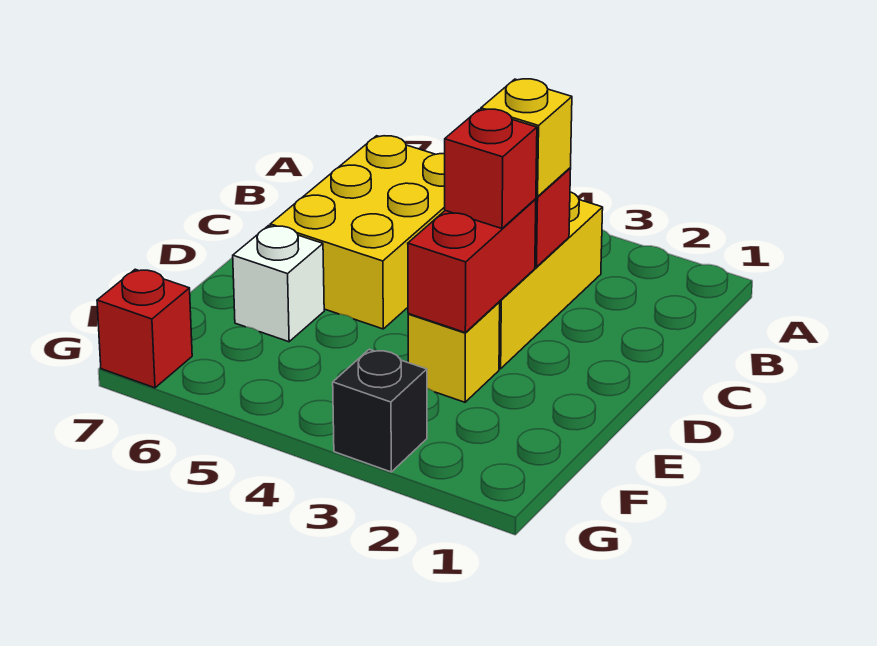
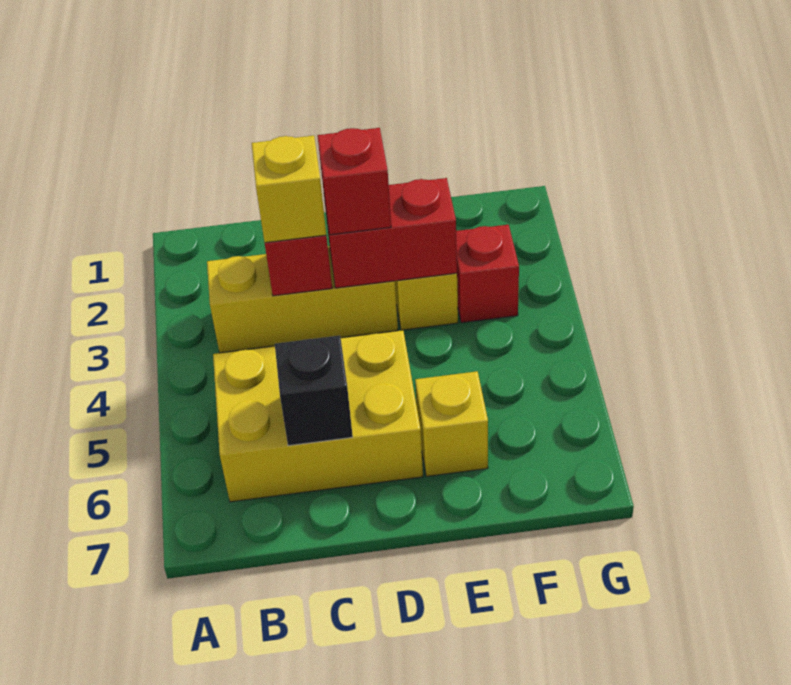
white 1x1 brick [233,226,324,342] -> yellow 1x1 brick [415,371,488,476]
black 1x1 brick [333,349,427,472] -> black 1x1 brick moved to [275,336,353,446]
red 1x1 brick [97,269,192,388] -> red 1x1 brick moved to [456,225,519,323]

